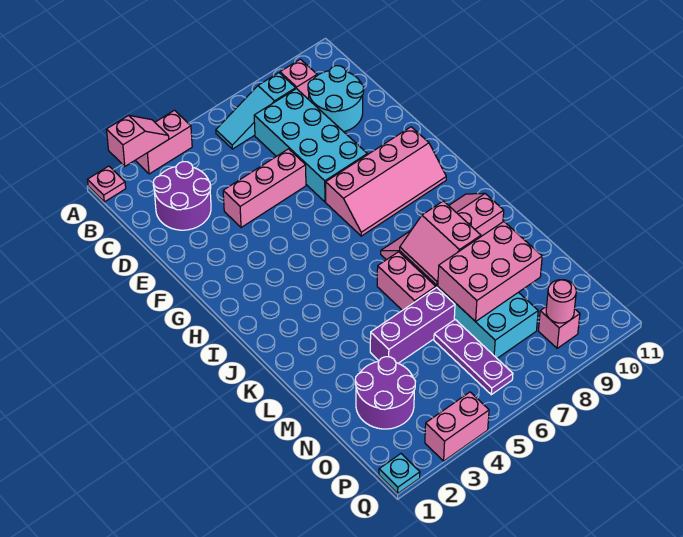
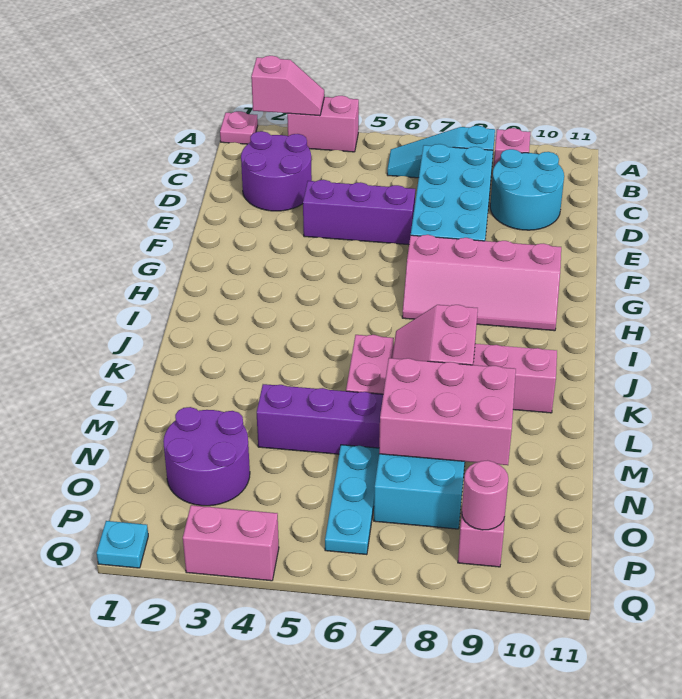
pink 1x3 brick [223,149,306,227] -> purple 1x3 brick [303,180,415,245]
purple 1x3 plate [434,320,513,395] -> cyan 1x3 plate [325,445,379,555]

